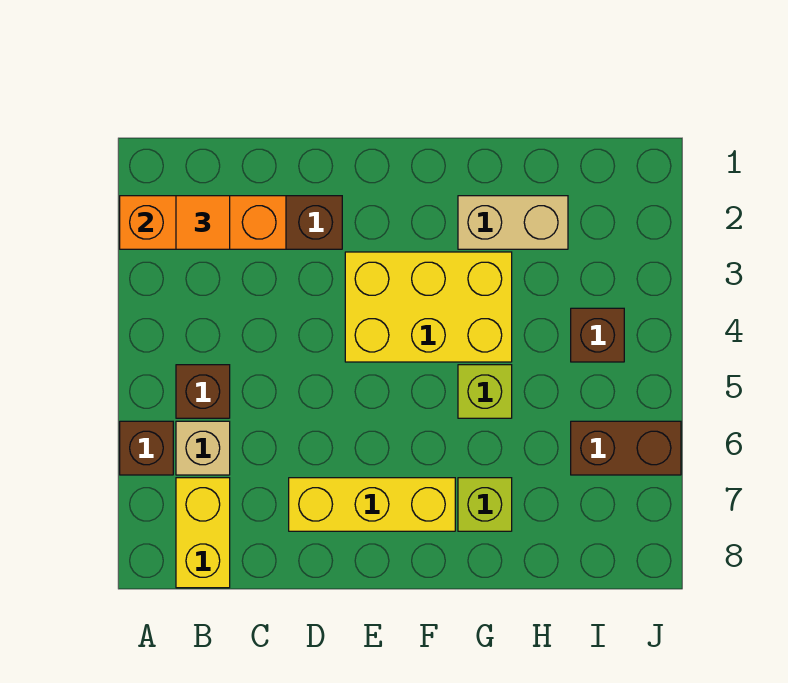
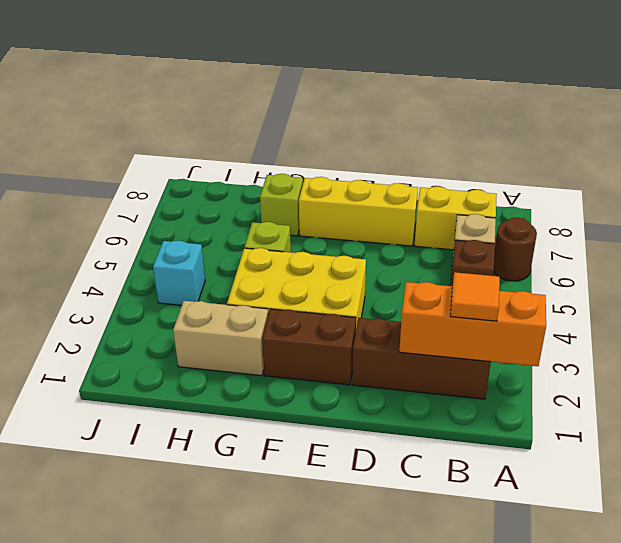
brown 1x1 brick [120,421,173,475] -> brown 1x1 round brick [494,218,537,281]
yellow 1x2 brick [176,478,230,588] -> yellow 1x2 brick turned to [415,186,497,250]
brown 1x1 brick [571,308,624,362] -> cyan 1x1 brick [153,240,205,305]
brown 1x2 brick [571,421,681,475] -> brown 1x2 brick moved to [262,309,356,385]

